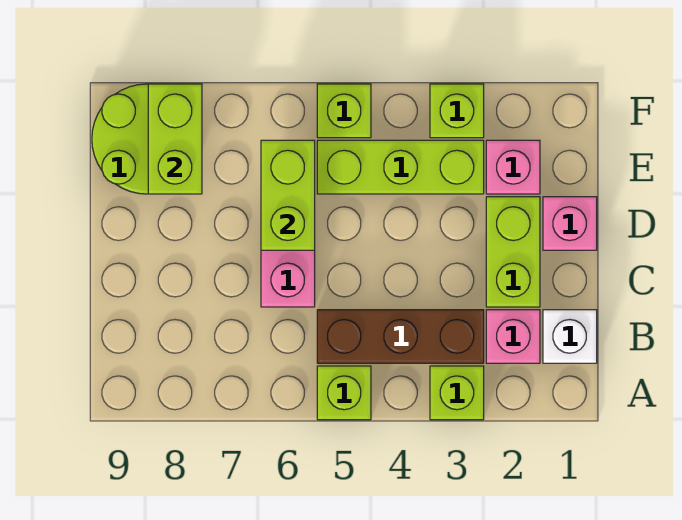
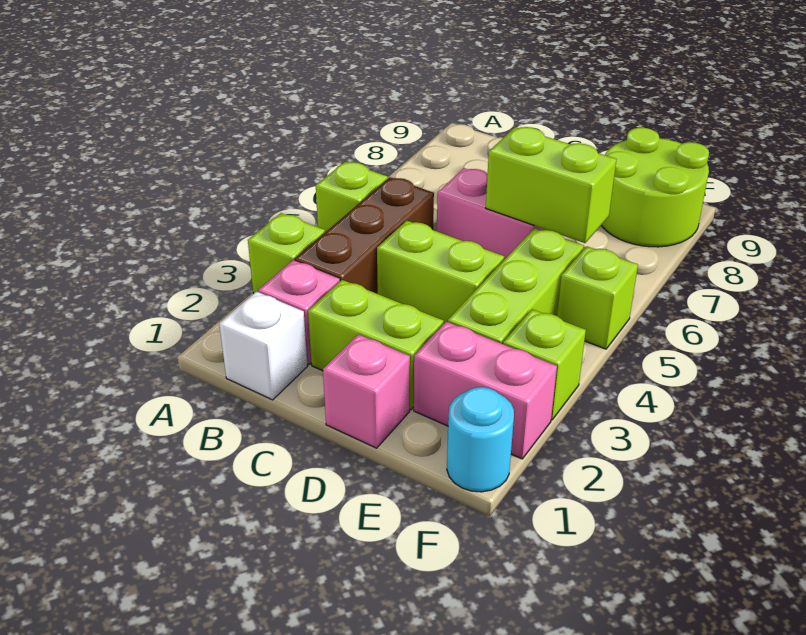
pink 1x1 brick [486,140,540,194] -> pink 1x2 brick [414,322,557,459]
lime 1x2 brick [148,84,202,194] -> lime 1x2 brick moved to [377,221,504,324]
none -> cyan 1x1 round brick [447,387,514,492]

